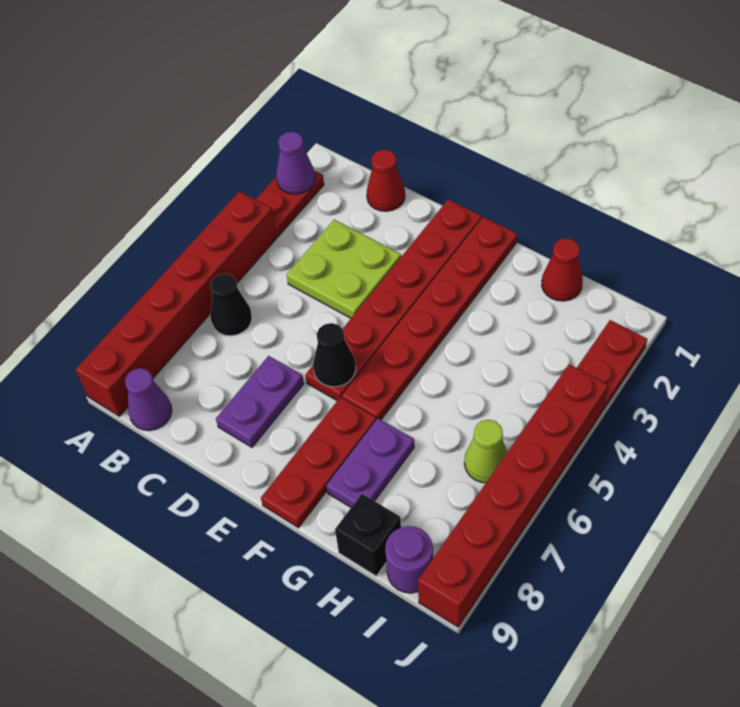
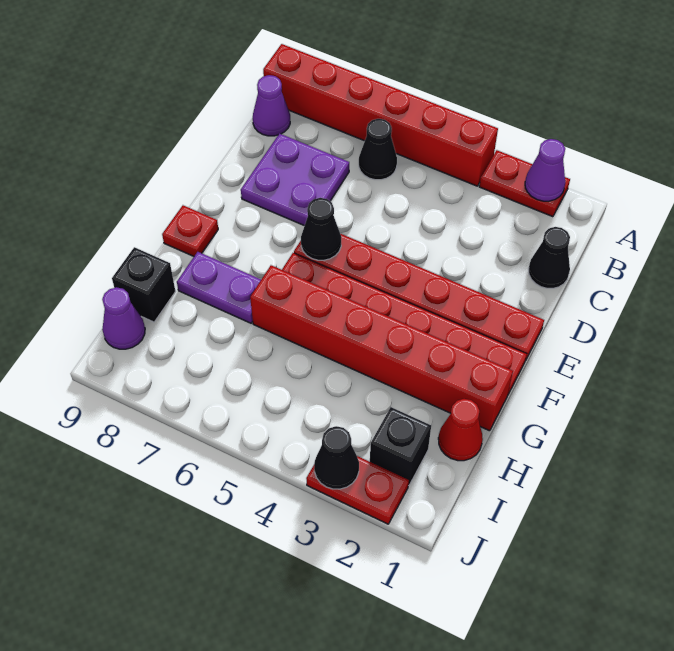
red 1x1 cone [367,150,405,211] -> black 1x1 cone [528,227,570,288]
lime 2x2 plate [287,220,401,318] -> none
purple 1x2 plate [216,356,304,447] -> purple 2x2 plate [241,134,349,226]
red 1x3 plate [261,397,376,528] -> red 1x1 plate [162,205,218,256]
none -> black 1x1 brick [370,407,431,486]
lime 1x1 cone [464,420,507,483] -> none
purple 1x1 round brick [385,526,433,593] -> purple 1x1 cone [102,287,145,349]
none -> black 1x1 cone [314,426,359,489]
red 1x6 brick [418,364,608,627] -> red 1x6 brick moved to [250,265,513,431]

